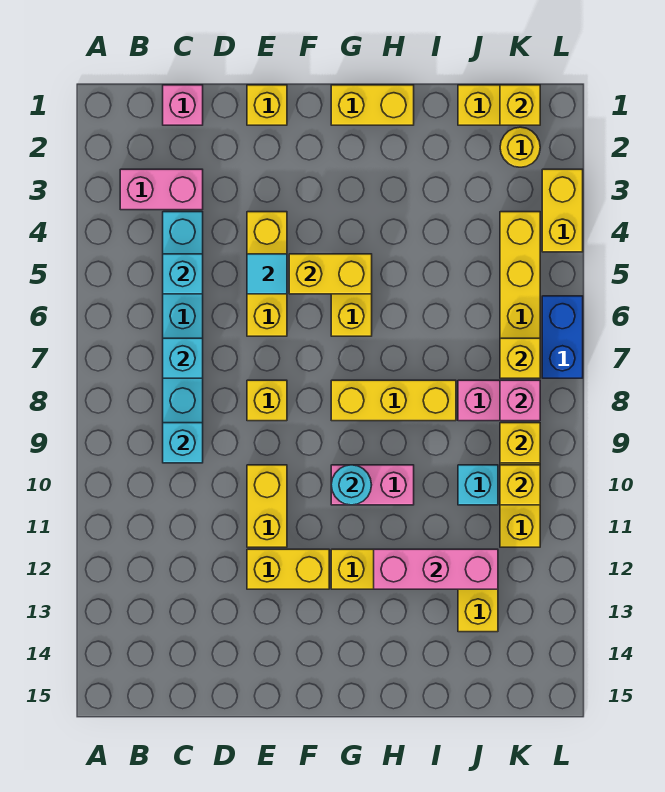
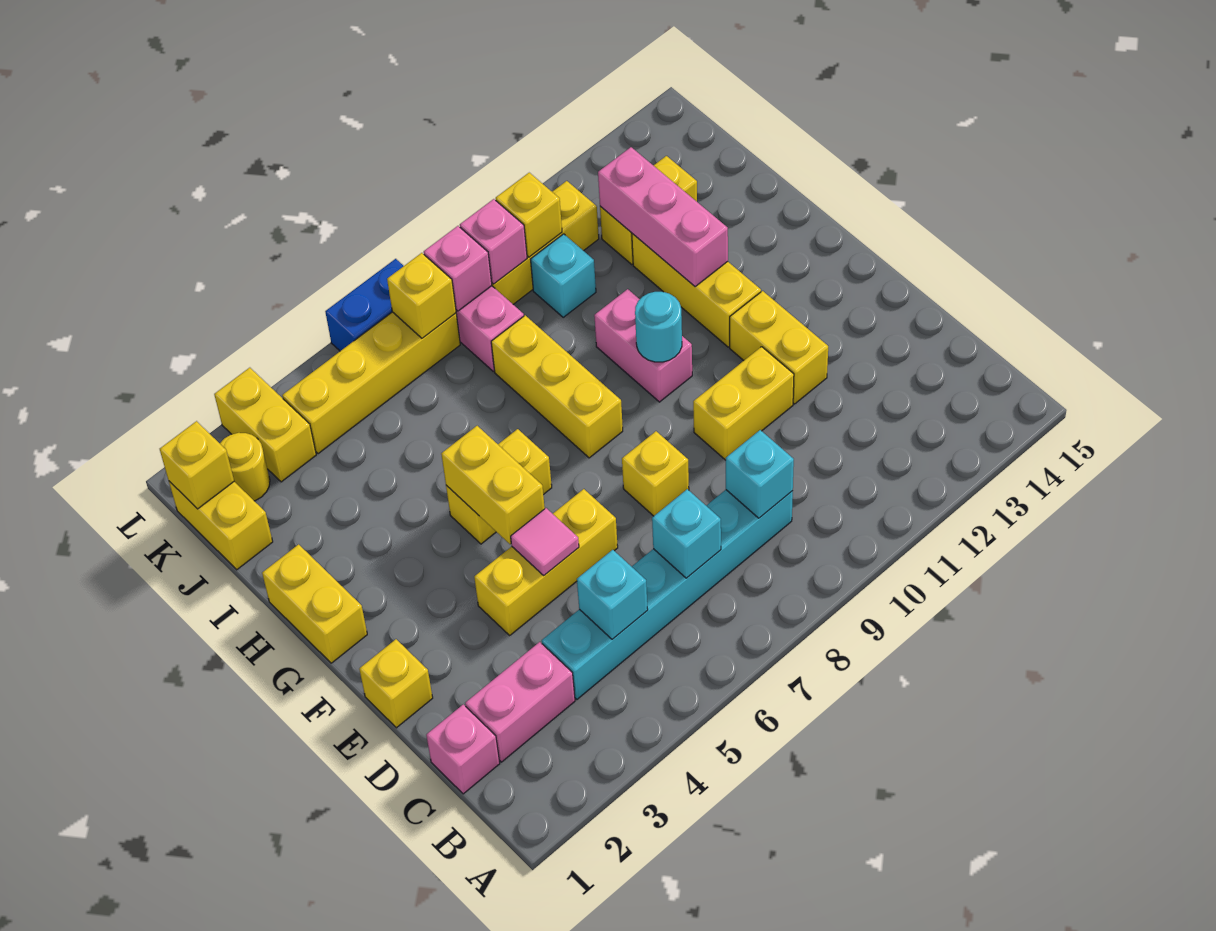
pink 1x2 brick [120,169,203,210] -> pink 1x2 brick turned to [465,642,575,762]
cyan 1x1 tile [247,254,287,294] -> pink 1x1 tile [511,508,579,575]
yellow 1x1 brick [500,423,540,463] -> pink 1x1 brick [460,199,527,284]
yellow 1x2 brick [542,169,583,252] -> yellow 1x2 brick turned to [214,368,316,482]

